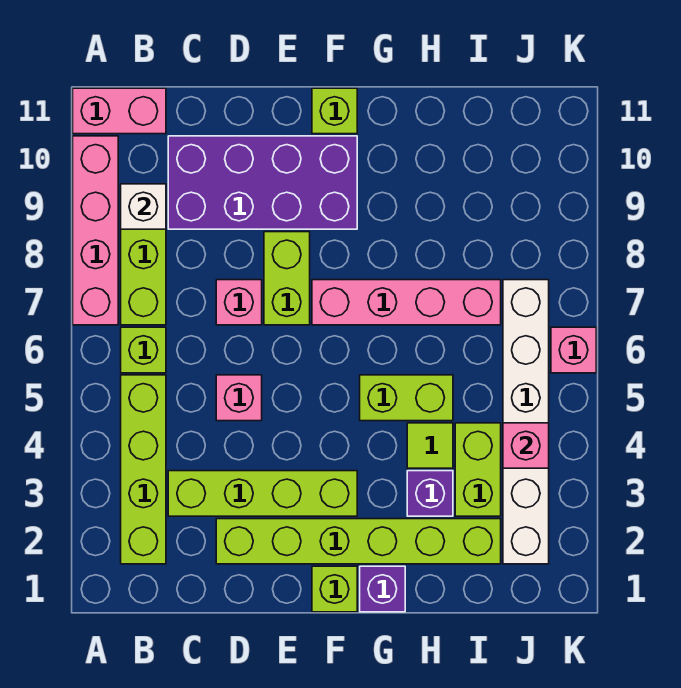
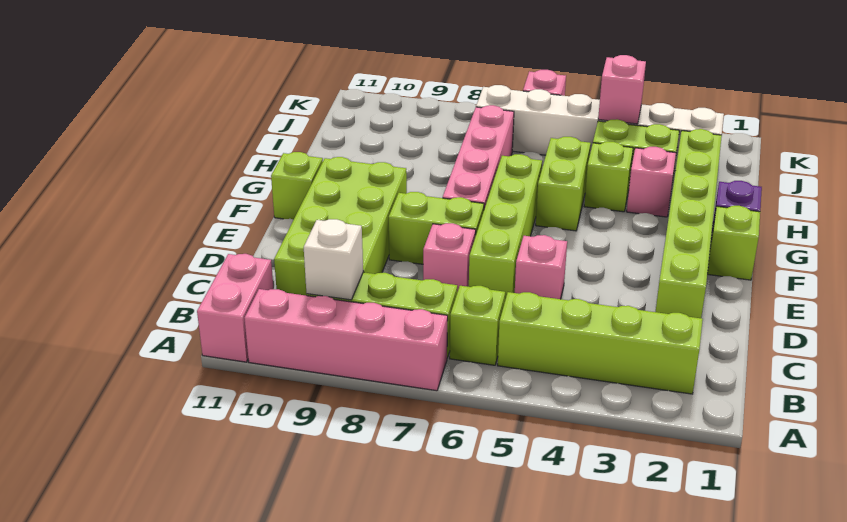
lime 1x4 brick [168,471,357,516] -> lime 1x4 brick moved to [469,154,542,300]
purple 2x4 brick [168,136,357,229] -> lime 2x4 brick [274,157,407,296]
purple 1x1 brick [407,471,453,516] -> pink 1x1 brick [627,147,676,217]
lime 1x1 tile [407,423,453,468] -> lime 1x1 brick [584,142,633,212]

